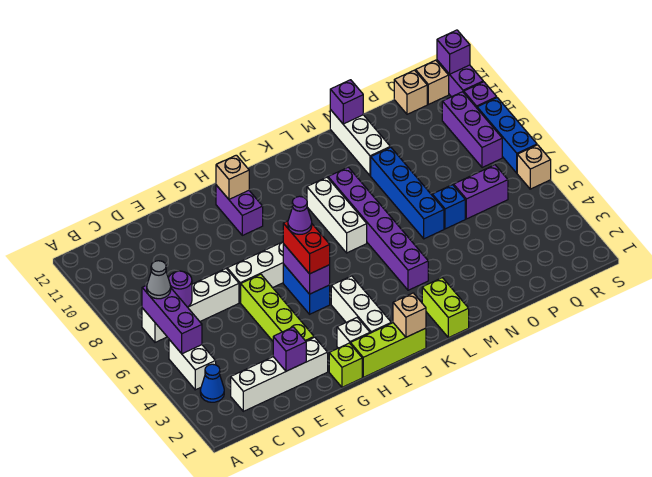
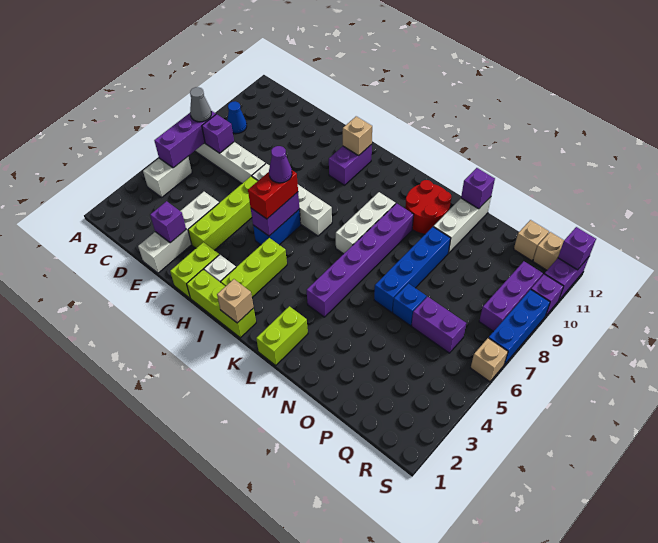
blue 1x1 cone [200,364,224,402] -> blue 1x1 cone moved to [227,101,247,134]
white 1x4 brick [231,337,328,411] -> white 1x4 brick turned to [138,192,219,273]
purple 1x1 round brick [168,271,192,307] -> purple 1x1 brick [202,114,234,153]
lime 1x1 brick [329,343,362,387] -> lime 1x2 brick [170,242,219,298]
white 1x3 brick [331,276,391,333] -> lime 1x3 brick [221,238,287,297]
none -> red 2x2 round brick [405,180,451,234]

